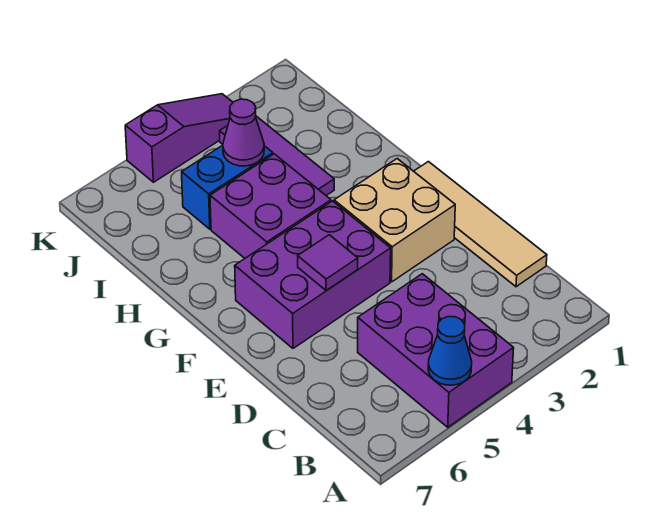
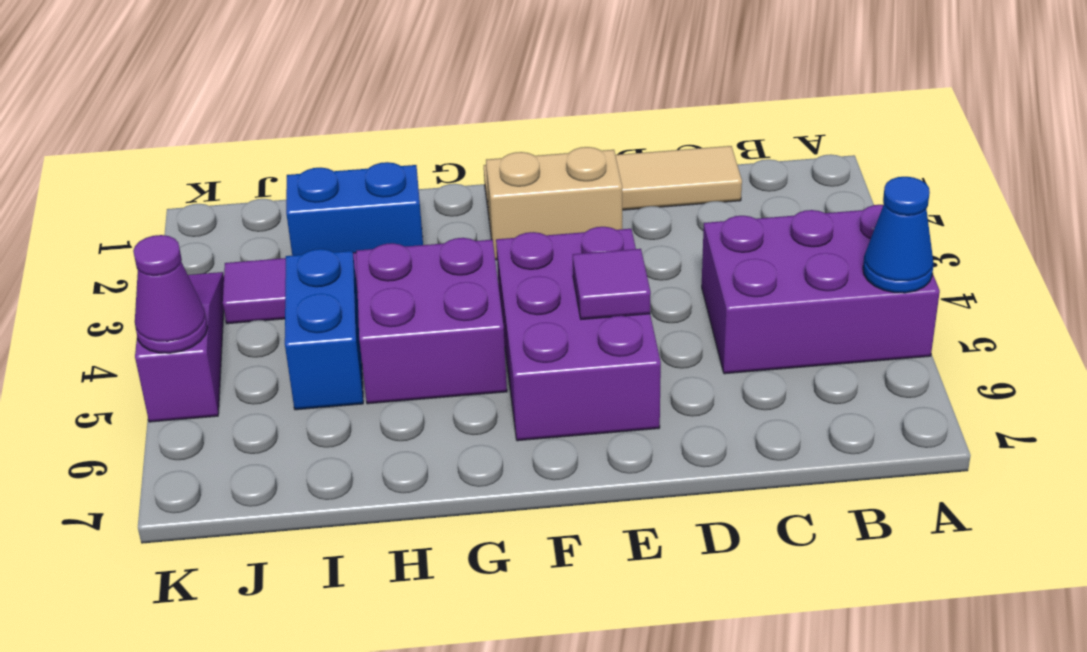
tan 2x2 brick [334,159,455,282] -> tan 1x2 brick [486,147,622,260]
none -> blue 1x2 brick [286,162,423,255]
purple 1x1 cone [223,99,264,166] -> purple 1x1 cone moved to [133,235,208,353]

